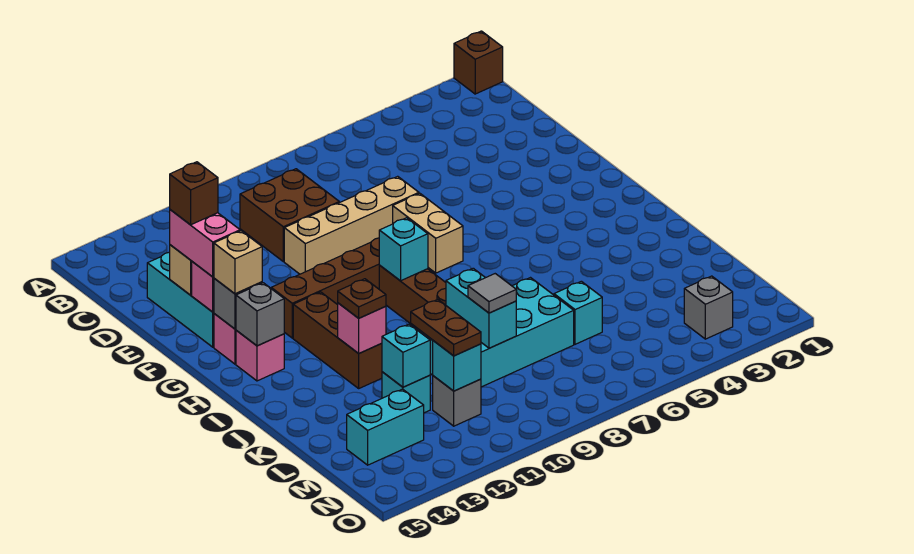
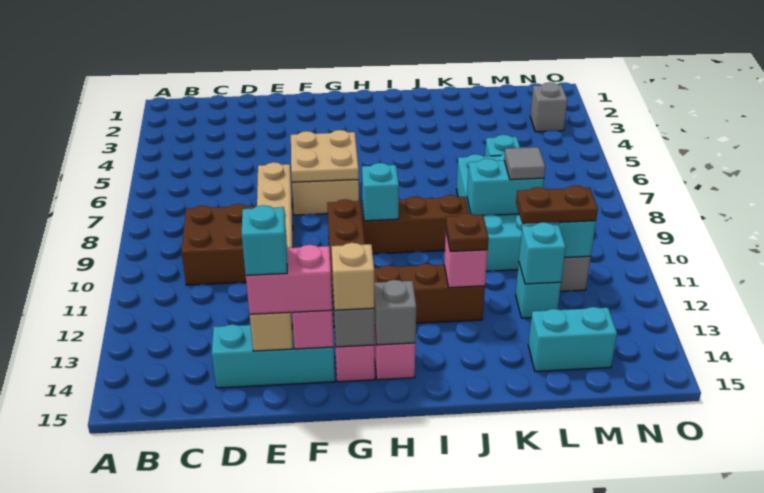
brown 1x1 brick [454,31,503,94] -> none
brown 1x1 brick [170,162,218,225] -> cyan 1x1 brick [241,205,287,275]
none -> tan 2x2 plate [291,130,359,182]
cyan 1x2 brick [347,389,424,465] -> cyan 1x2 brick turned to [528,307,617,371]

